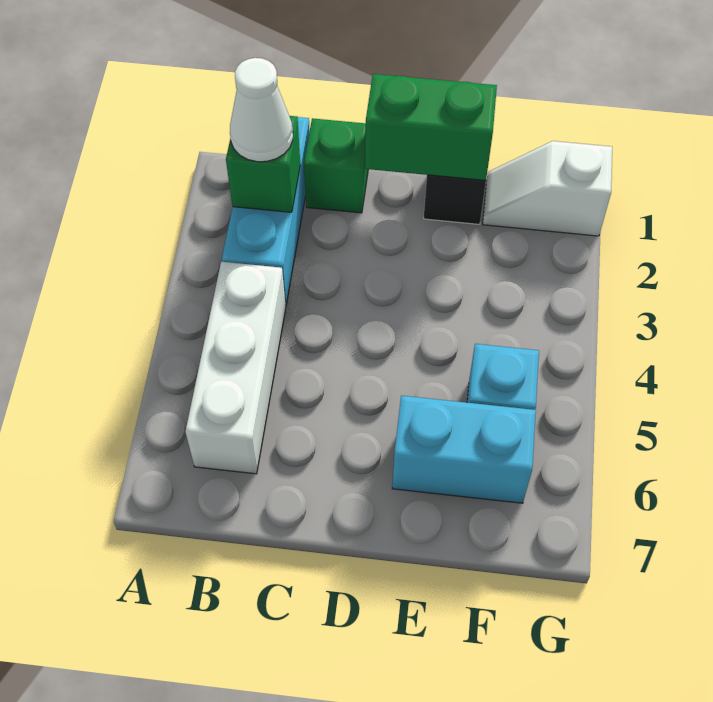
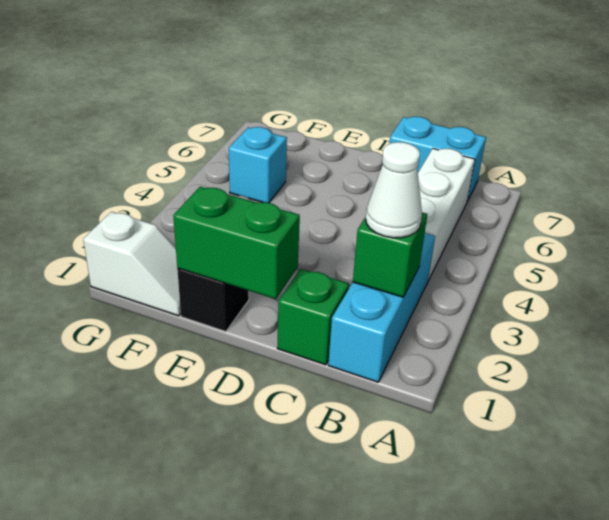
cyan 1x2 brick [392,396,536,503] -> cyan 1x2 brick moved to [389,117,486,201]

